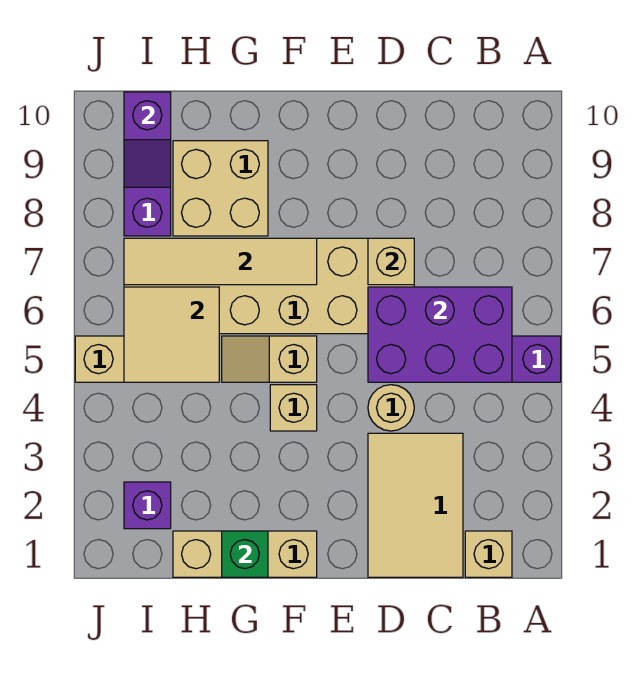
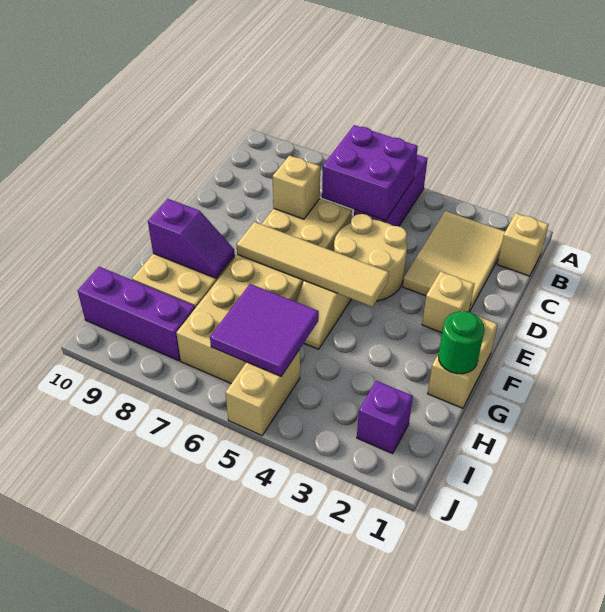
purple 2x3 brick [368,287,512,382] -> purple 2x2 brick [322,125,418,220]
tan 2x3 tile [368,433,463,577] -> tan 2x3 tile turned to [403,211,505,312]
tan 1x1 round brick [368,385,414,431] -> tan 2x2 round brick [334,214,407,301]
tan 1x3 brick [173,531,317,577] -> tan 1x2 brick [427,316,498,408]
tan 1x1 brick [270,385,317,431] -> tan 1x1 brick moved to [422,271,474,333]
tan 1x4 tile [124,238,317,285] -> tan 1x4 tile turned to [237,222,389,307]
green 1x1 brick [222,531,268,577] -> green 1x1 round brick [438,311,485,374]
tan 2x2 tile [124,287,219,382] -> purple 2x2 tile [210,284,319,376]
purple 1x2 slope [124,92,171,187] -> purple 1x2 slope moved to [148,199,235,278]

